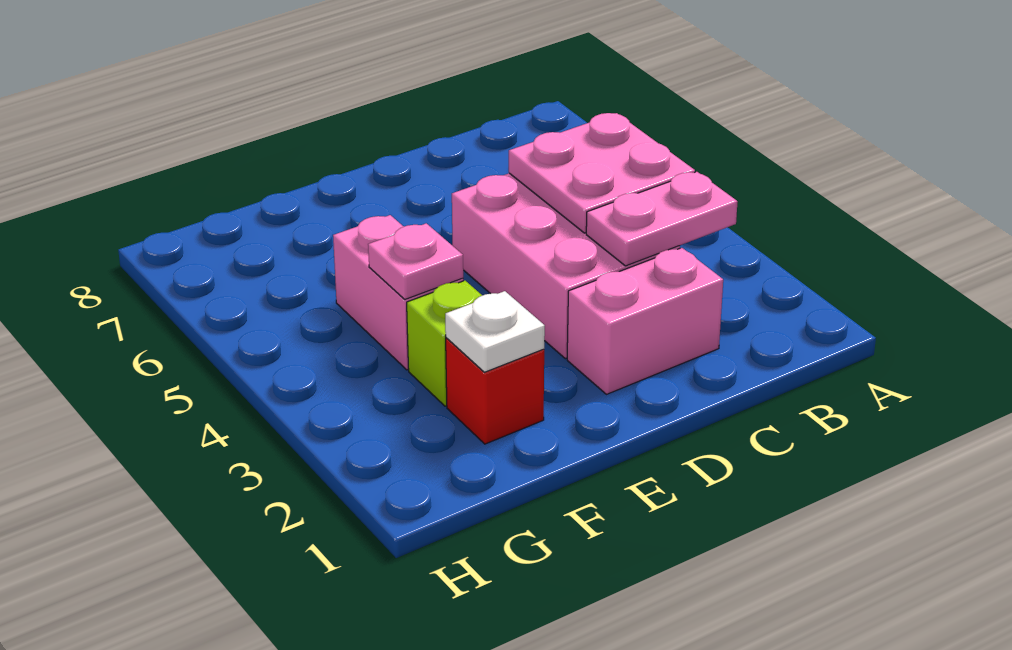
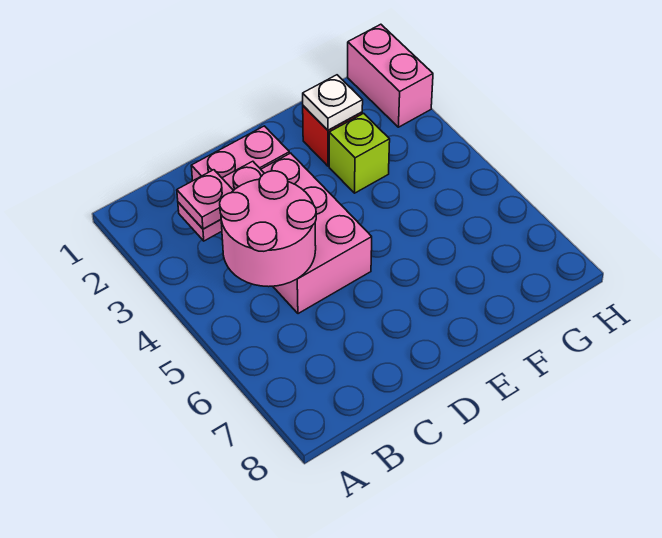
pink 2x2 plate [509,113,695,233] -> pink 2x2 round brick [220,171,316,287]
pink 1x2 brick [333,215,463,370] -> pink 1x2 brick moved to [348,24,433,127]
pink 1x1 plate [368,223,463,299] -> pink 1x1 plate moved to [177,170,234,229]

